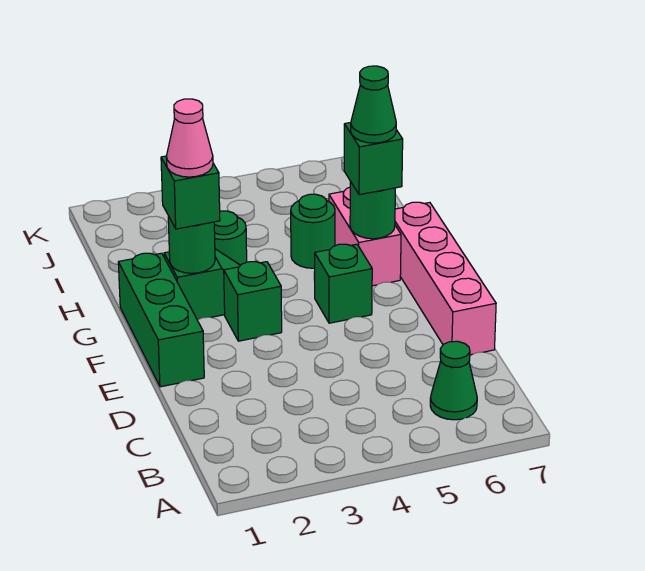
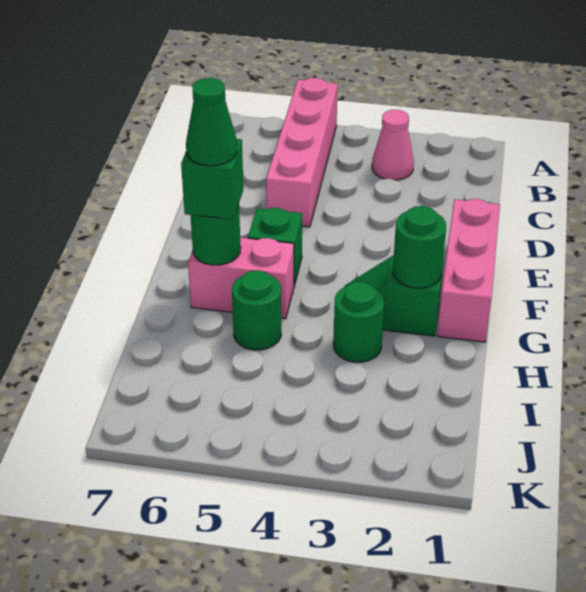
green 1x1 cone [430,341,477,420] -> none
pink 1x4 brick [395,202,496,355] -> pink 1x4 brick moved to [266,78,338,227]
green 1x3 brick [118,253,204,387] -> pink 1x3 brick [437,199,500,342]
green 1x1 brick [224,262,282,341] -> none
green 1x1 brick [161,156,220,229] -> none
pink 1x1 cone [166,99,213,177] -> pink 1x1 cone moved to [372,110,414,180]
pink 1x2 brick [329,187,401,286] -> pink 1x2 brick turned to [188,238,294,319]

